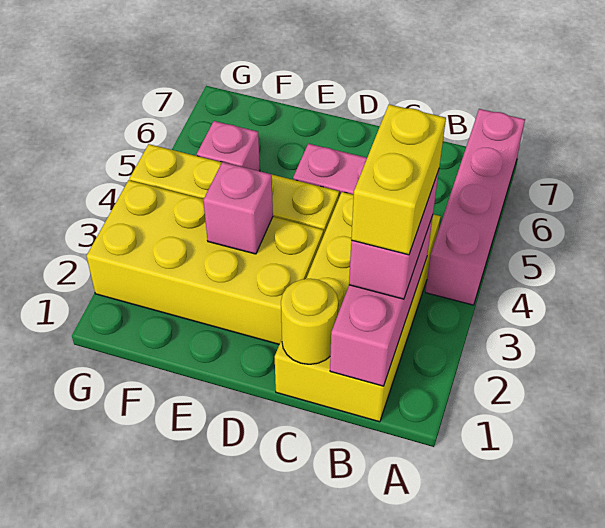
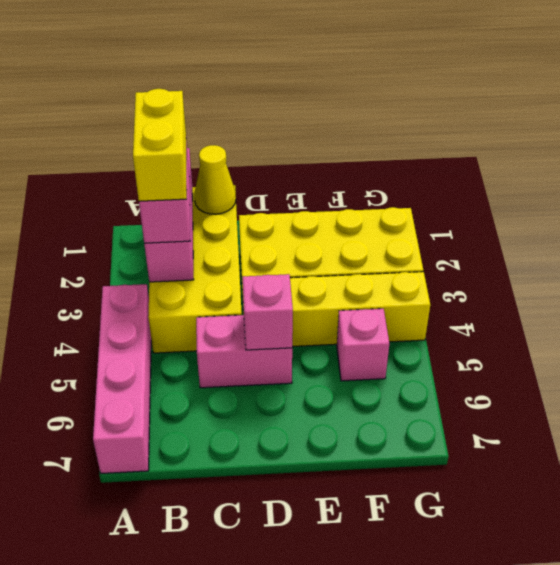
yellow 1x1 round brick [281,279,338,364] -> yellow 1x1 cone [194,145,236,214]
pink 1x1 brick [203,162,273,254] -> pink 1x1 brick moved to [243,274,293,350]

